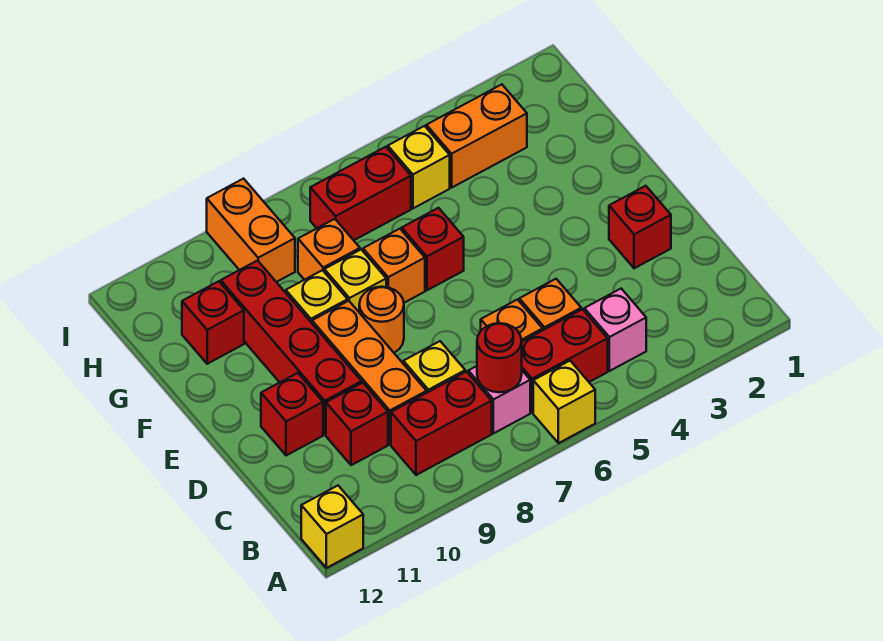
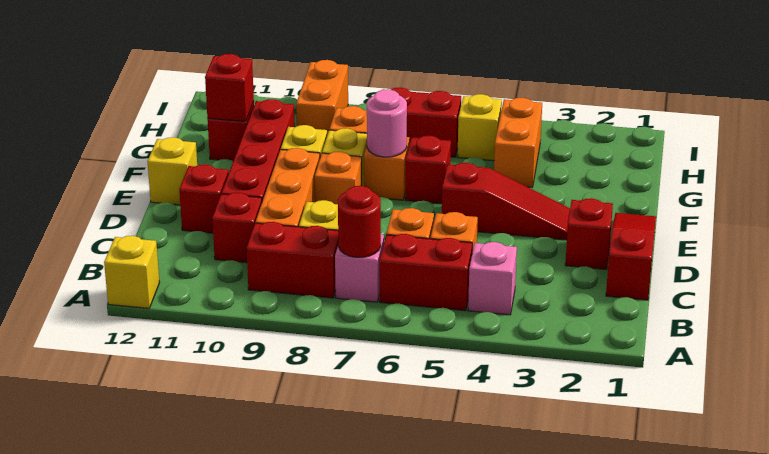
yellow 1x1 brick [533,361,595,443] -> yellow 1x1 brick moved to [147,137,197,205]
none -> red 1x3 slope [606,213,656,300]
none -> red 1x3 slope [442,163,570,240]
orange 1x1 round brick [359,287,404,353] -> orange 1x1 brick [315,152,362,204]
none -> pink 1x1 round brick [367,89,407,157]
none -> red 1x1 brick [205,54,254,121]
orange 1x2 brick [426,84,527,188] -> orange 1x2 brick turned to [494,98,542,187]

